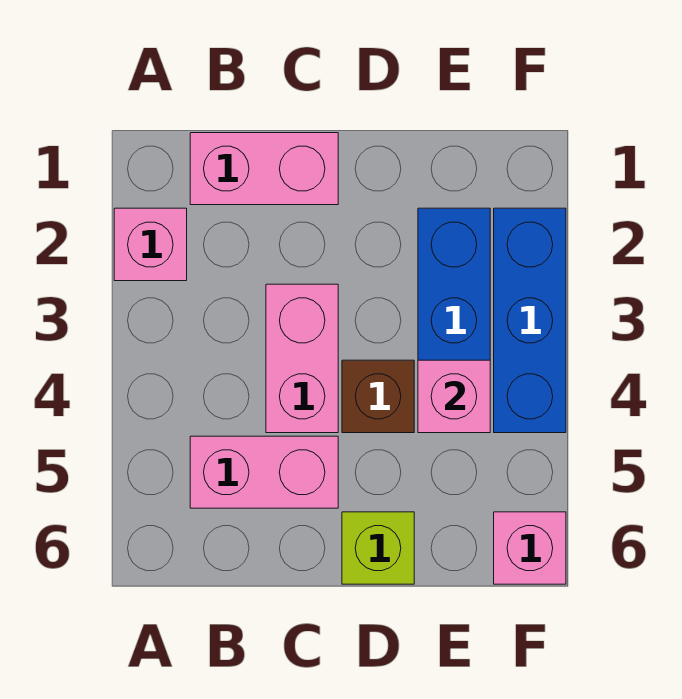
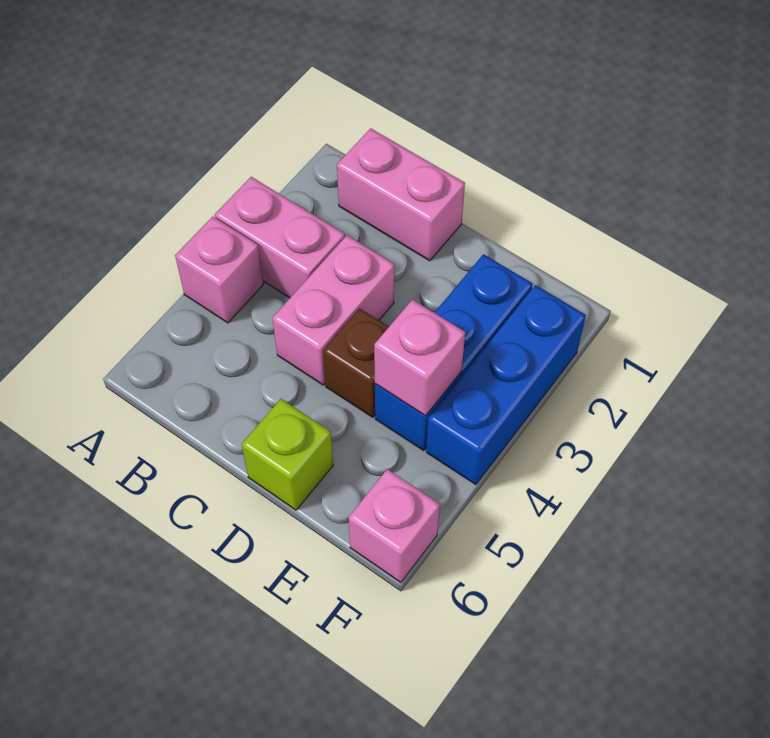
pink 1x1 brick [114,208,187,281] -> pink 1x1 brick moved to [175,217,264,323]
pink 1x2 brick [190,436,338,508] -> pink 1x2 brick moved to [215,177,345,298]

